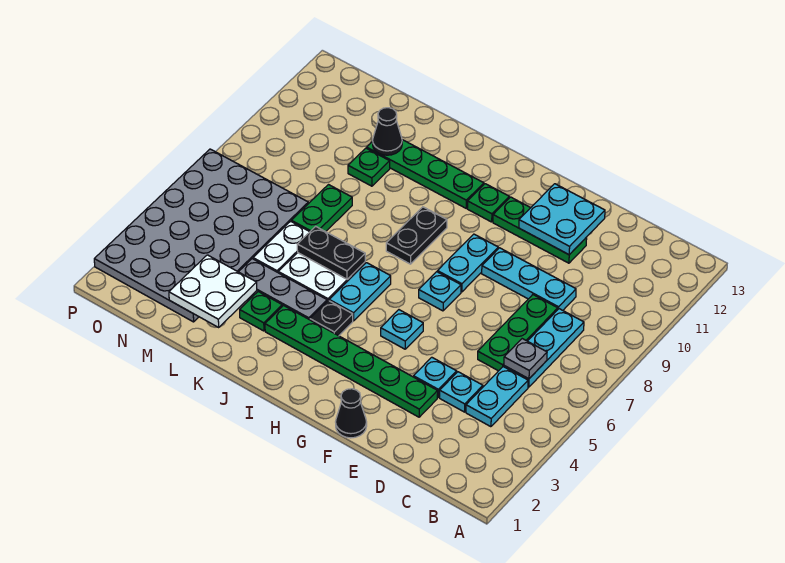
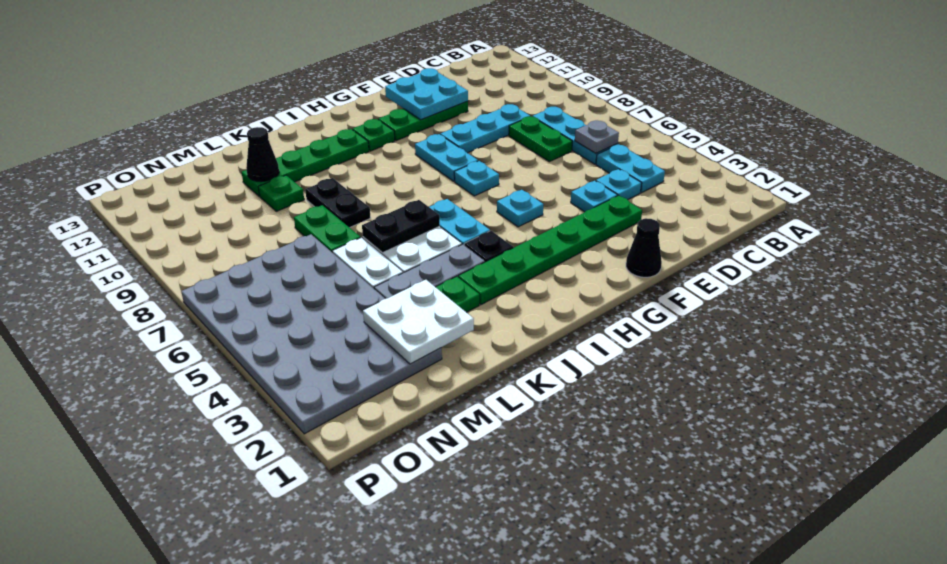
green 1x3 plate [478,295,558,371] -> green 1x2 plate [509,116,572,162]
black 1x2 plate [386,207,447,264] -> black 1x2 plate moved to [305,178,371,228]

